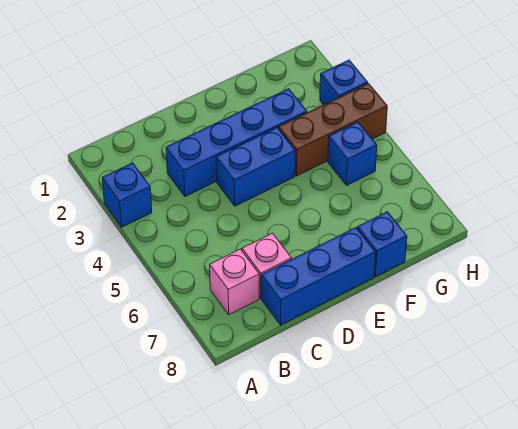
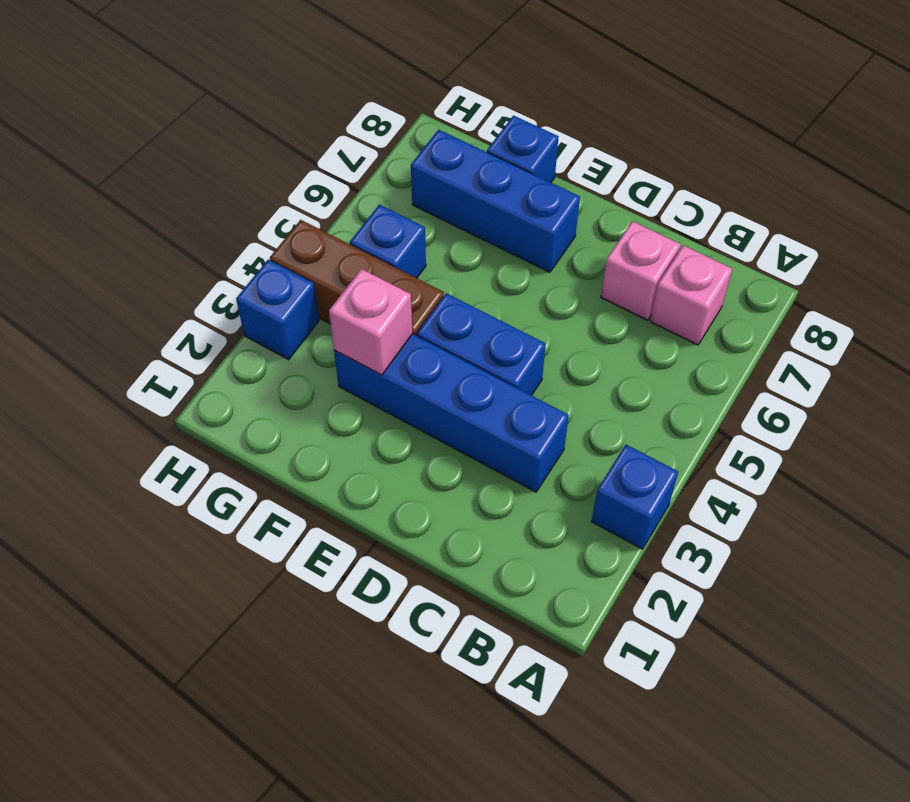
blue 1x3 brick [262,228,376,325] -> blue 1x3 brick moved to [411,130,580,272]
none -> pink 1x1 brick [329,269,413,375]

